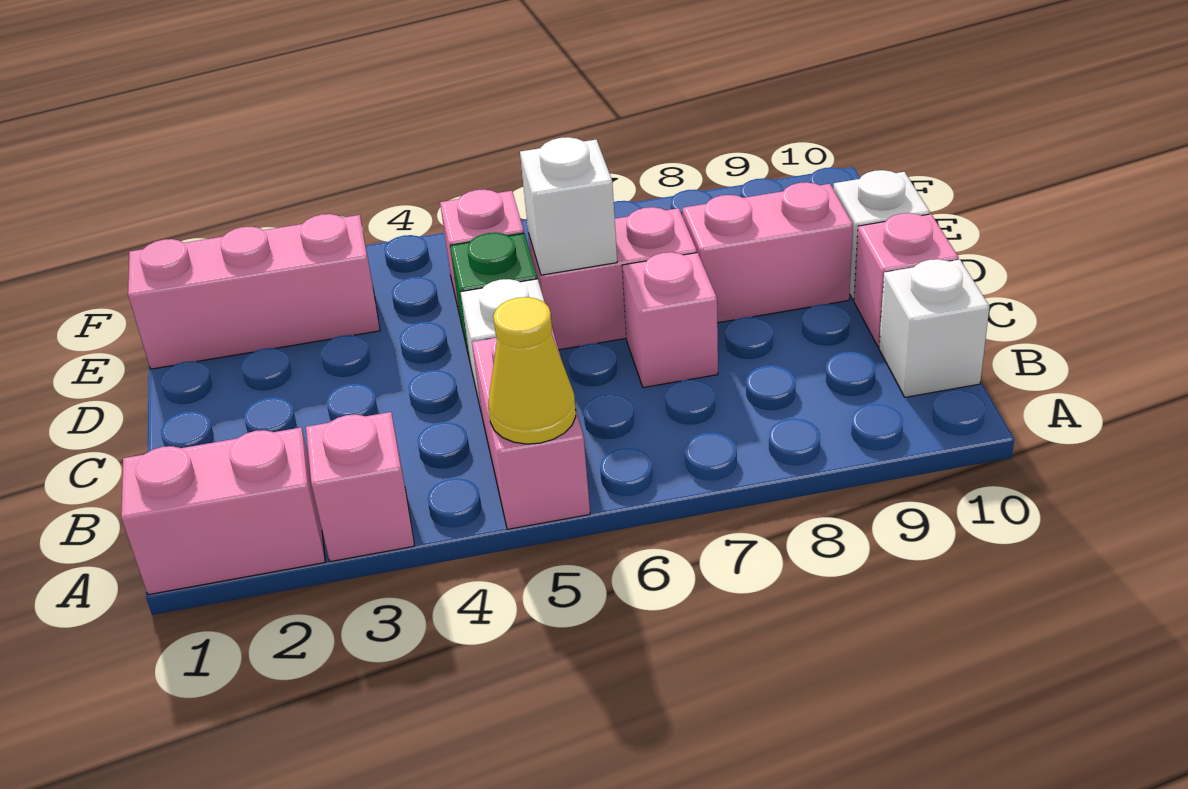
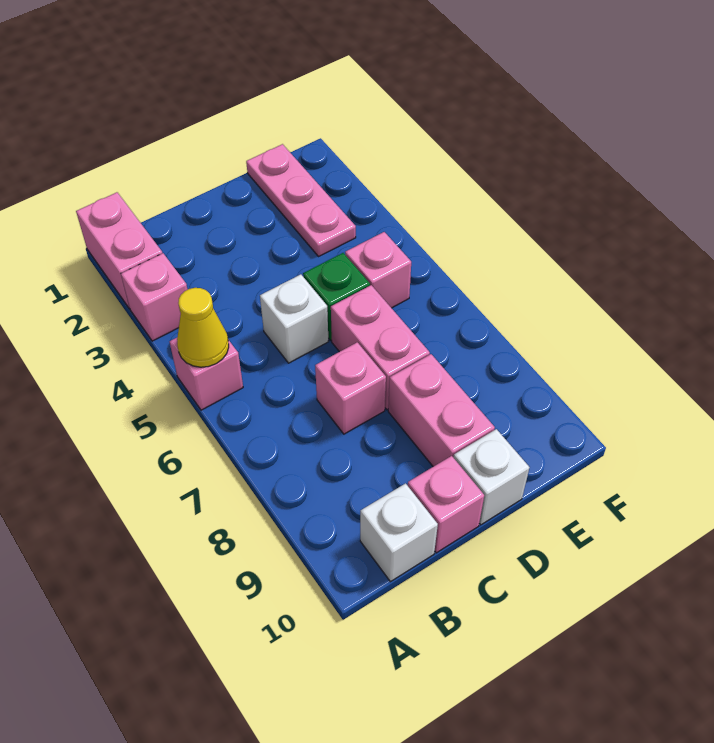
pink 1x2 brick [472,329,590,529] -> pink 1x1 brick [170,338,243,410]
white 1x1 brick [520,137,617,275] -> none
pink 1x3 brick [128,214,380,369] -> pink 1x3 plate [246,144,356,256]

